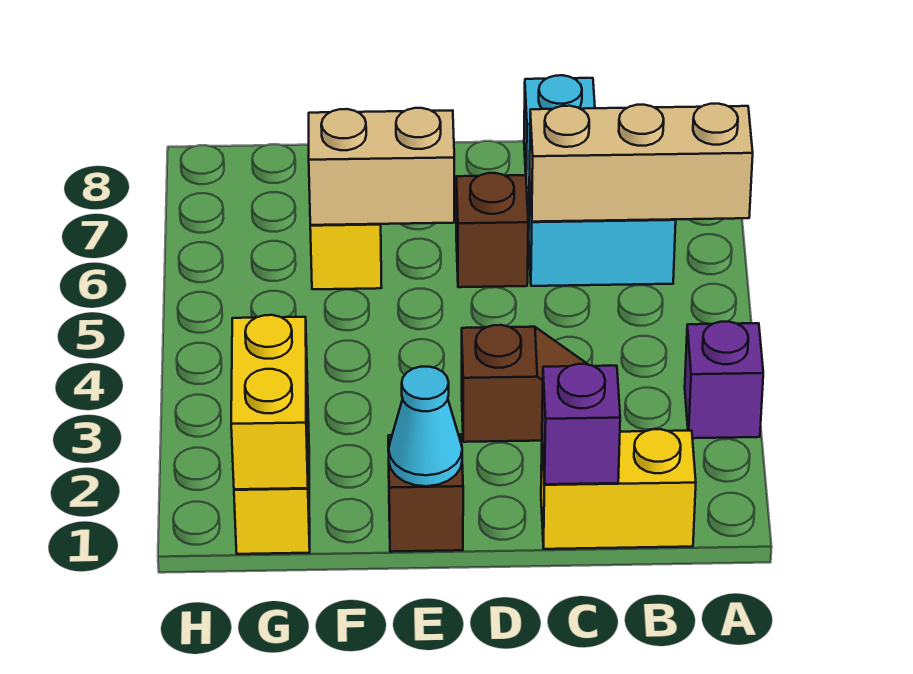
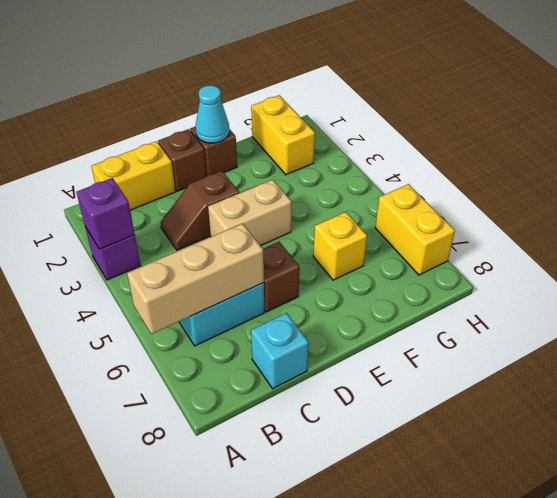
purple 1x1 brick [542,364,620,484] -> purple 1x1 brick moved to [77,178,135,249]
none -> brown 1x1 brick [158,129,207,191]
tan 1x2 brick [309,108,454,225] -> tan 1x2 brick moved to [208,180,291,246]
yellow 1x2 brick [231,315,308,489] -> yellow 1x2 brick moved to [375,184,455,275]

